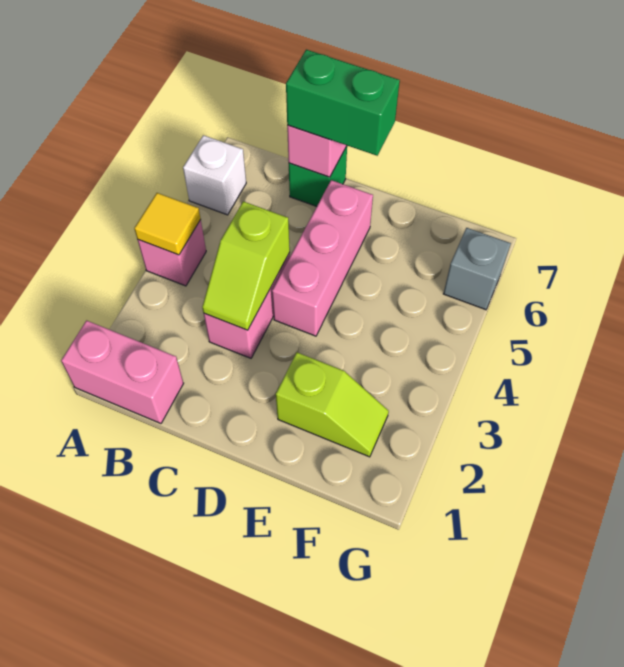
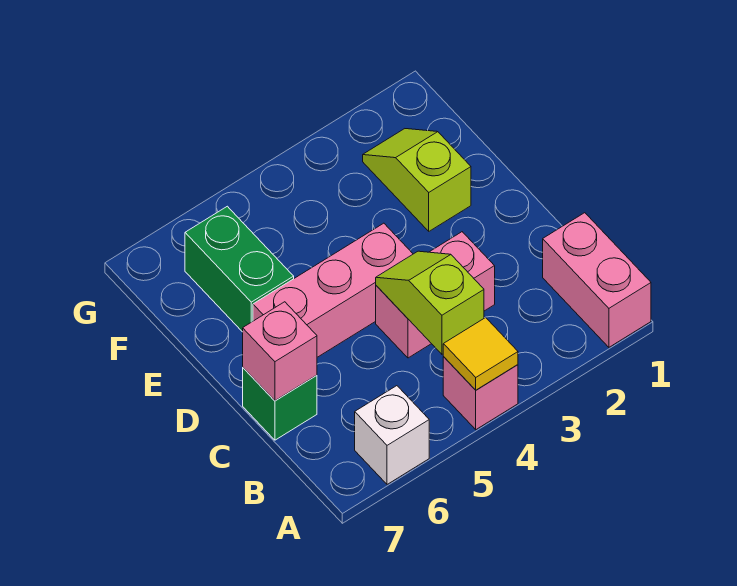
lime 1x2 slope [202,201,290,330] -> lime 1x2 slope turned to [376,251,484,354]
green 1x2 brick [286,50,400,156] -> green 1x2 brick moved to [185,206,294,332]
grey 1x1 brick [443,228,511,310] -> none

